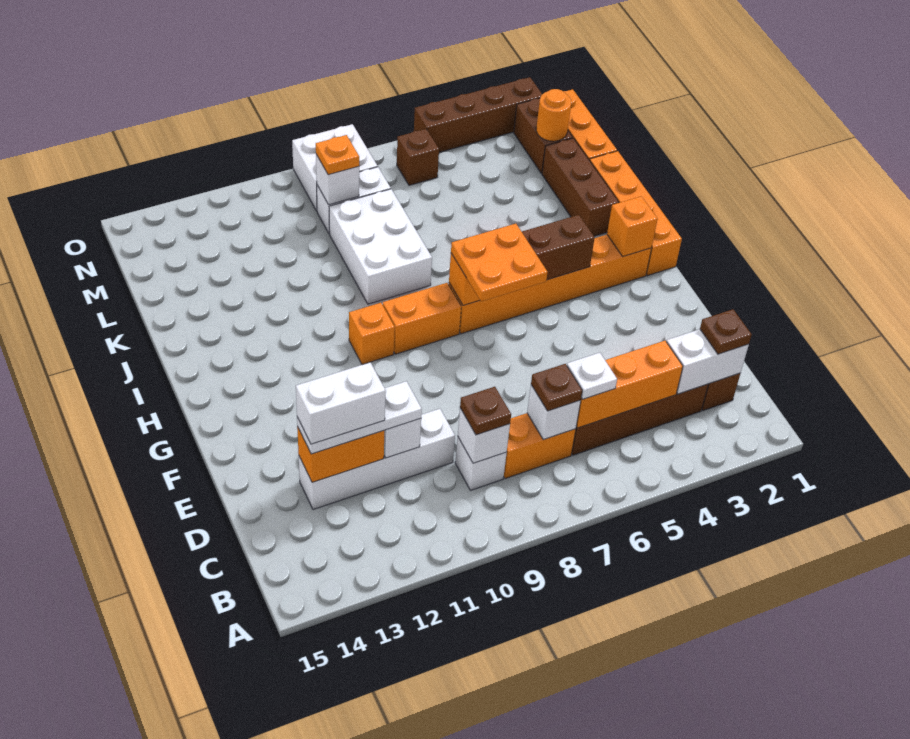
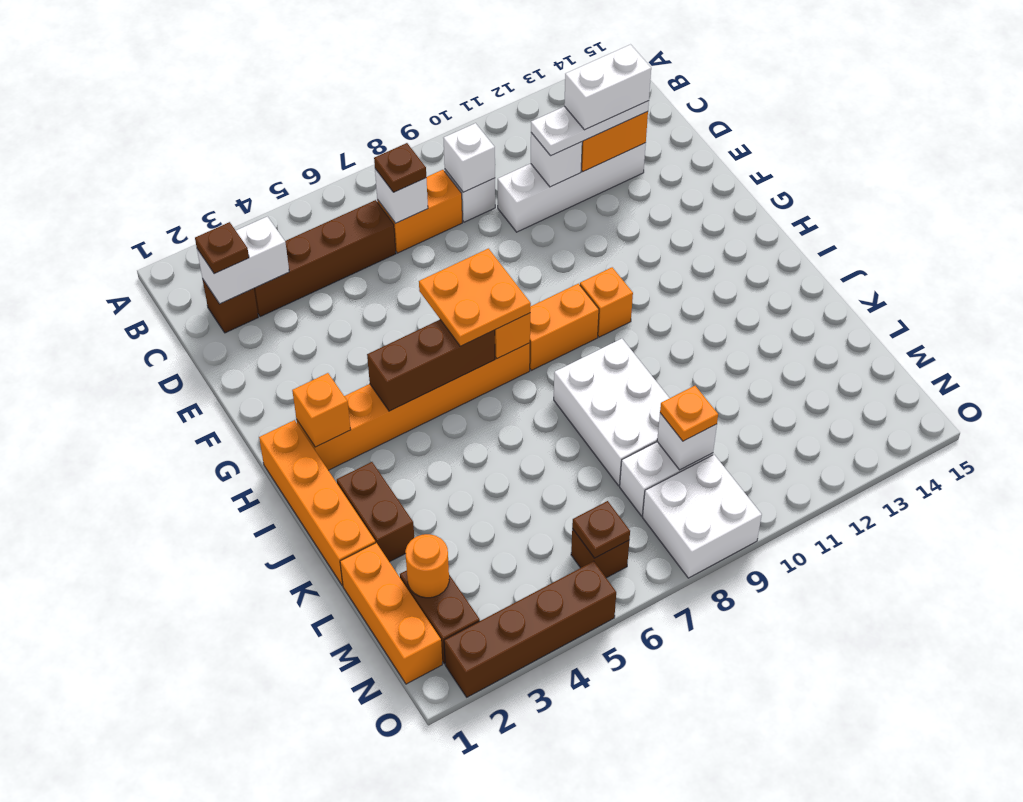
orange 1x3 brick [576,341,683,428] -> none
white 1x1 plate [567,353,617,399] -> none
brown 1x1 plate [460,387,511,435] -> brown 1x1 plate moved to [572,501,630,558]
brown 1x3 brick [542,138,619,236] -> brown 1x2 brick [337,462,414,562]

